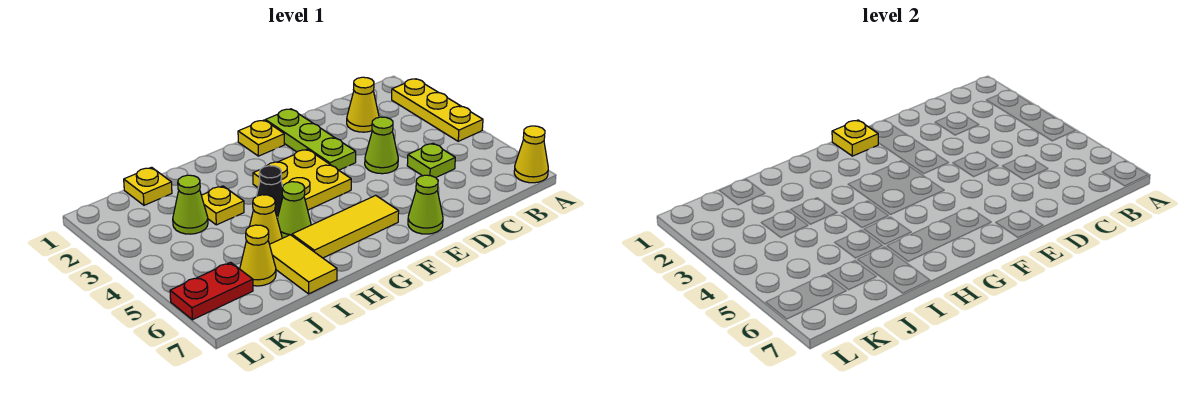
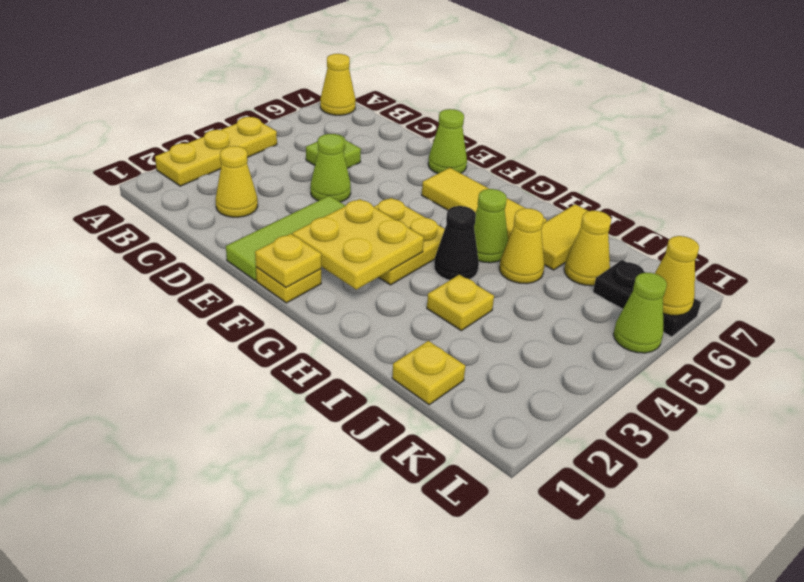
lime 1x3 plate [265,109,356,170] -> lime 1x3 tile [226,196,346,281]
none -> yellow 2x2 plate [292,199,424,290]
lime 1x1 cone [173,175,208,234] -> lime 1x1 cone moved to [613,273,667,353]
red 1x2 plate [170,262,253,320] -> black 1x2 plate [593,260,701,337]
none -> yellow 1x1 cone [655,236,699,315]

